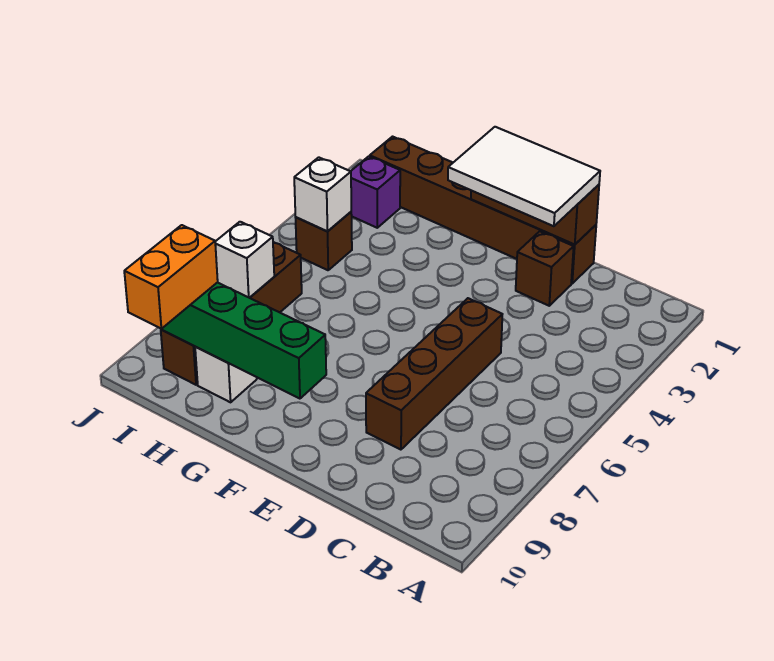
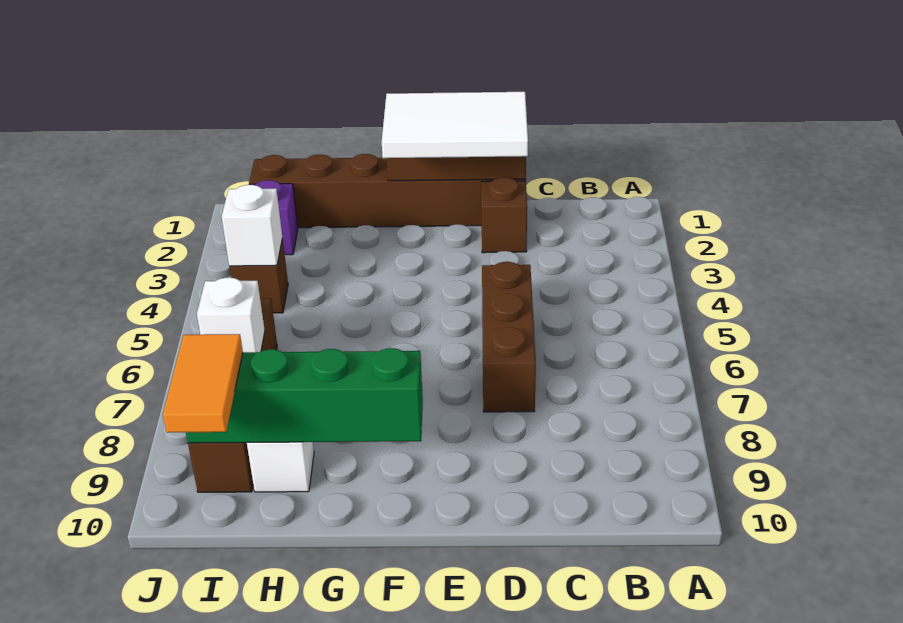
brown 1x4 brick [366,298,502,450] -> brown 1x3 brick [482,262,536,412]
orange 1x2 brick [124,225,218,329] -> orange 1x2 tile [163,334,243,433]

